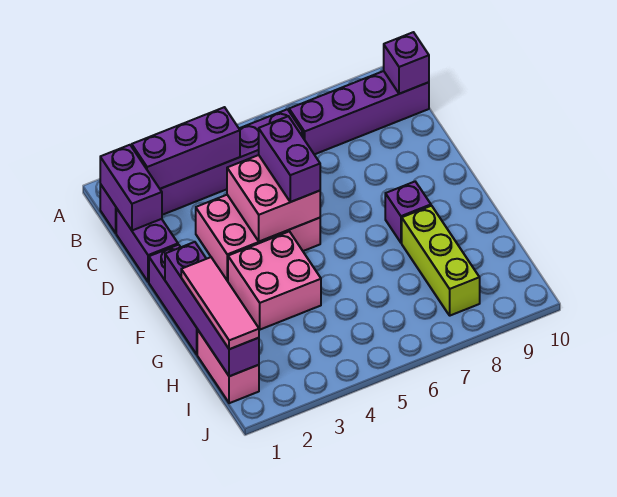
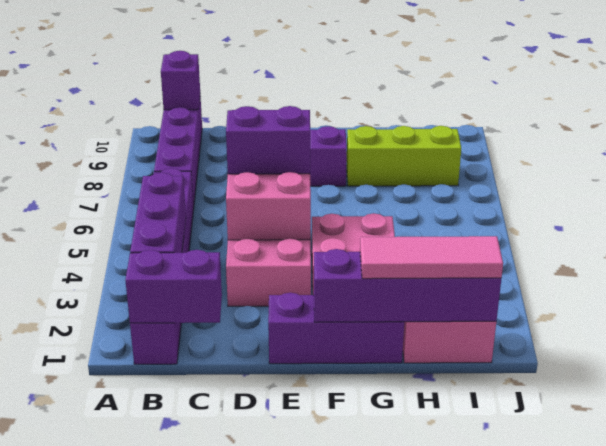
purple 1x2 brick [116,208,178,282] -> none

